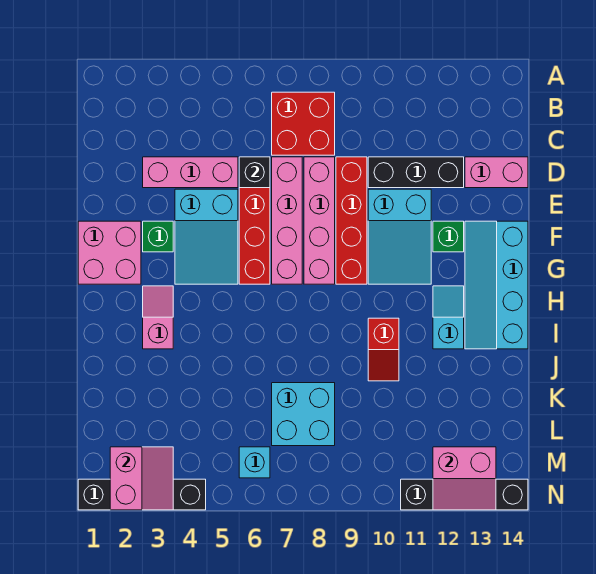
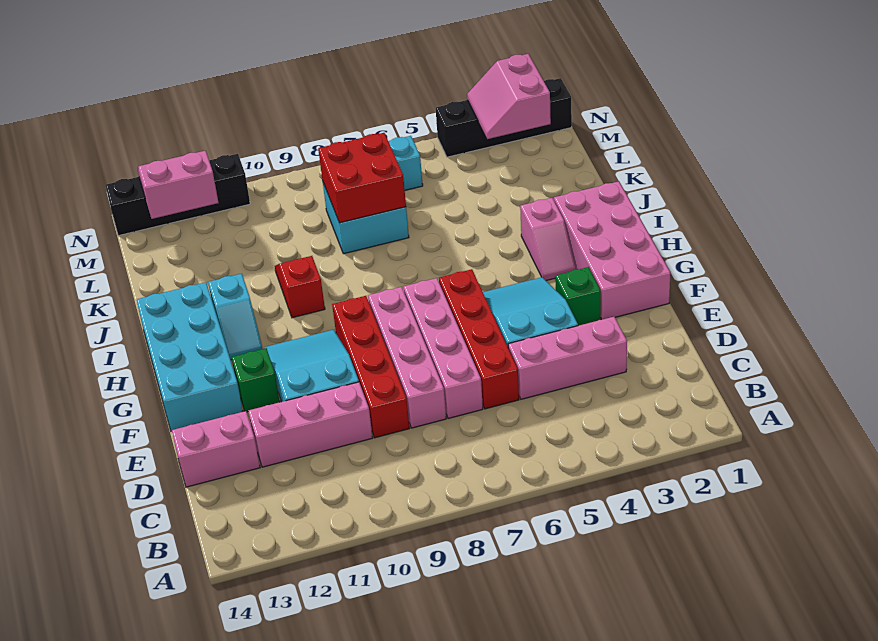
red 2x2 brick [272,92,335,155] -> red 2x2 brick moved to [318,133,406,223]
black 1x1 brick [239,157,270,188] -> none
black 1x3 brick [368,157,464,188] -> pink 1x3 brick [248,382,373,467]
pink 2x2 brick [78,221,141,284] -> pink 2x4 brick [554,181,671,320]
cyan 2x4 slope [465,221,528,349] -> cyan 2x4 brick [136,282,243,431]

